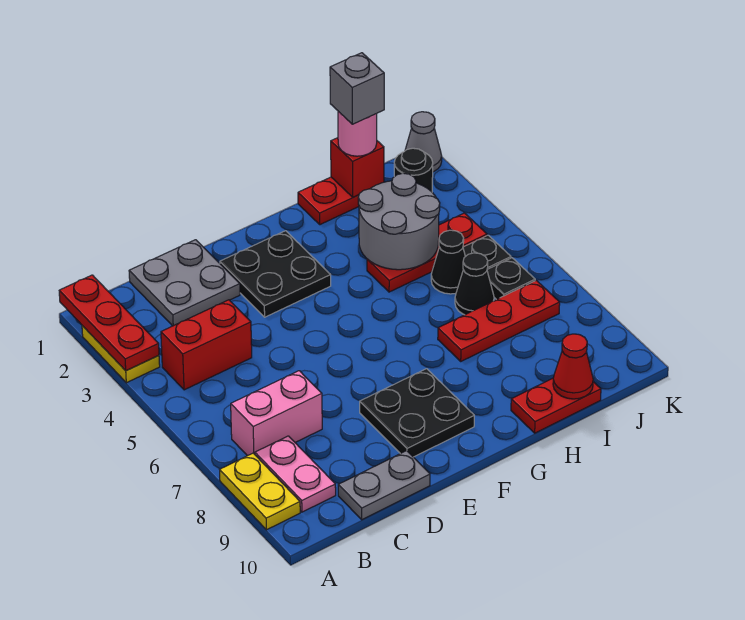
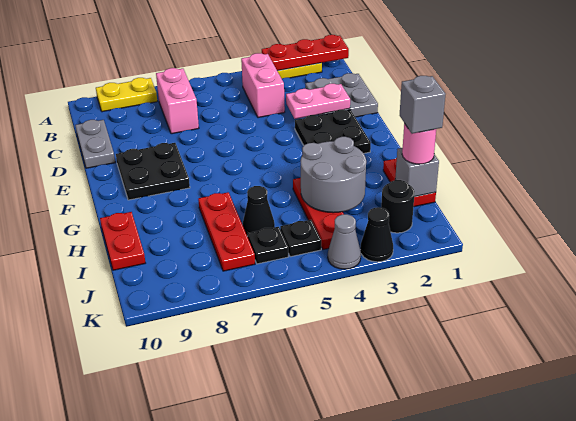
red 1x2 brick [161,300,252,390] -> pink 1x2 brick [241,53,285,118]
pink 1x2 plate [255,436,336,512] -> pink 1x2 plate moved to [286,84,350,119]
red 1x1 brick [331,138,384,197] -> grey 1x1 brick [395,148,439,197]
black 1x1 cone [431,230,465,294] -> black 1x1 cone moved to [360,207,393,262]
red 1x1 cone [553,334,593,399] -> none
grey 1x1 cone [405,112,442,172] -> grey 1x1 cone moved to [328,214,361,269]

